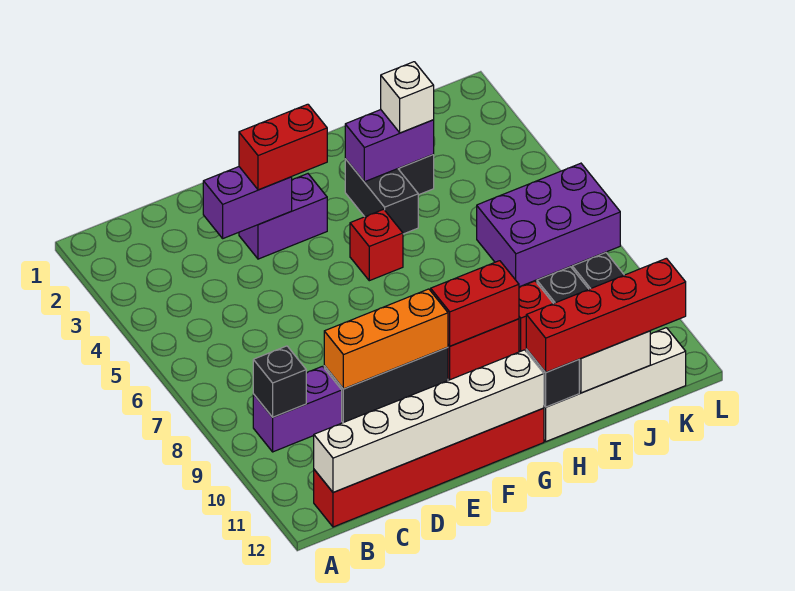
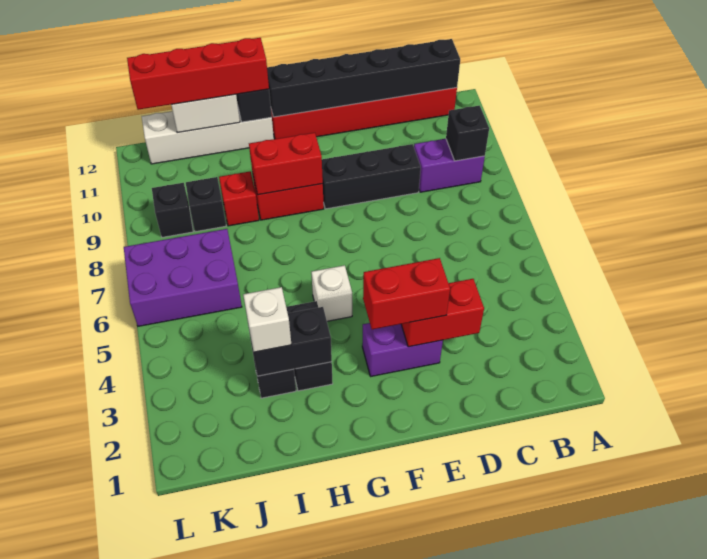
white 1x6 brick [314,350,544,492] -> black 1x6 brick [267,39,460,117]
purple 1x2 brick [203,167,292,238] -> red 1x2 brick [401,279,484,347]
orange 1x3 brick [324,289,448,389] -> none
red 1x1 brick [350,209,403,281] -> white 1x1 brick [311,265,352,321]
purple 1x2 brick [345,110,434,182] -> black 1x2 brick [249,307,332,376]

